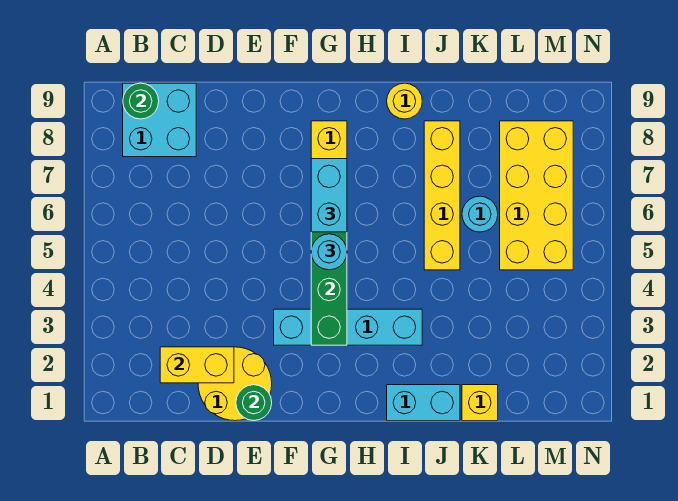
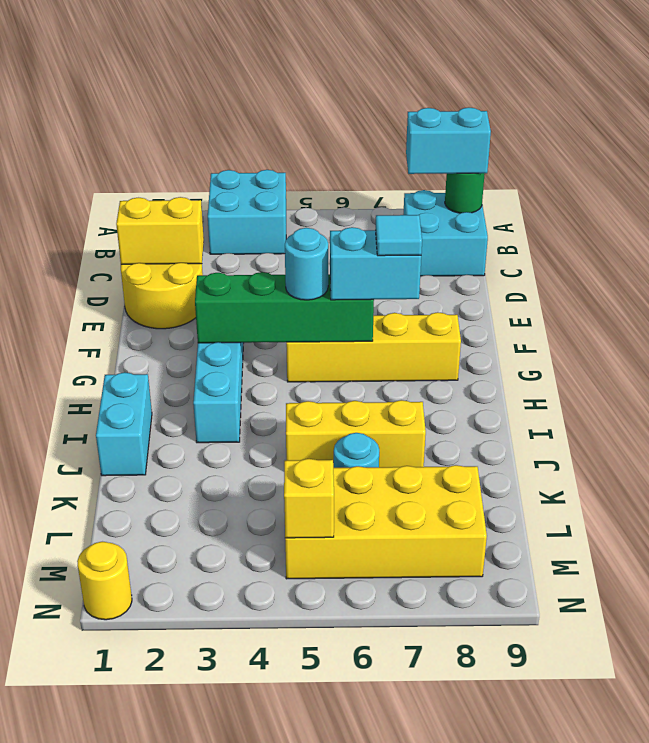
none -> cyan 2x2 brick [208,170,286,254]
none -> cyan 1x2 brick [406,108,491,174]
yellow 1x2 brick [160,347,234,383] -> yellow 1x2 brick turned to [116,197,204,264]
green 1x1 round brick [236,385,272,421] -> none
none -> cyan 1x1 tile [375,215,422,256]
yellow 1x1 round brick [387,83,422,119] -> yellow 1x1 round brick moved to [77,542,132,620]
yellow 1x4 brick [424,121,460,270] -> yellow 1x3 brick [286,400,426,467]
yellow 1x1 brick [462,385,498,421] -> yellow 1x1 brick moved to [284,459,334,538]

